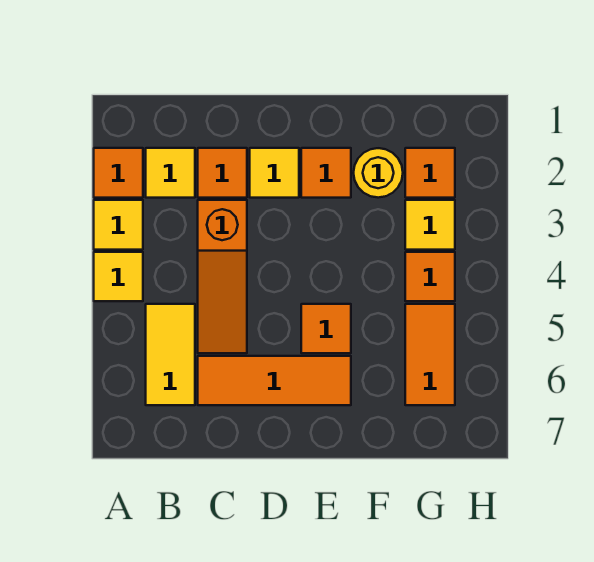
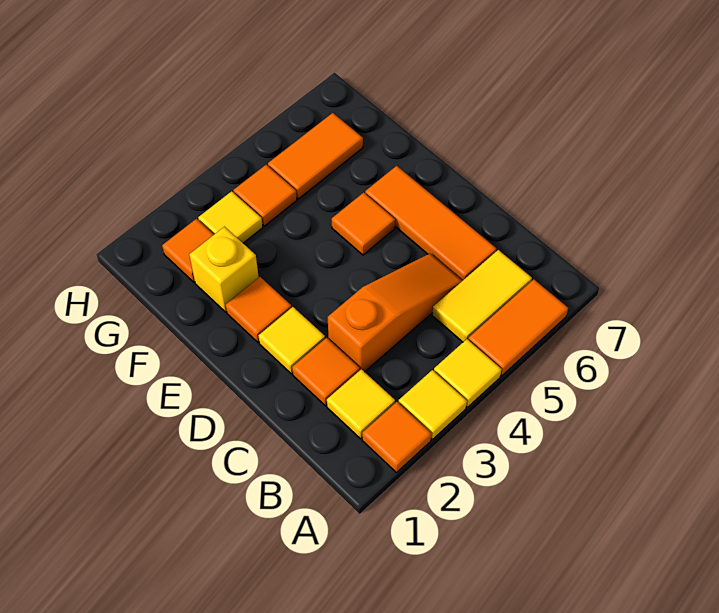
none -> orange 1x2 tile [468,279,568,376]
yellow 1x1 round brick [354,148,403,198] -> yellow 1x1 brick [189,227,259,312]

